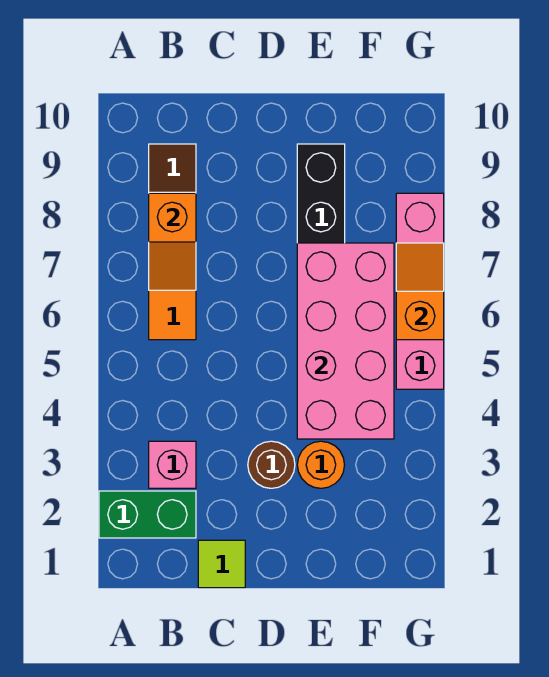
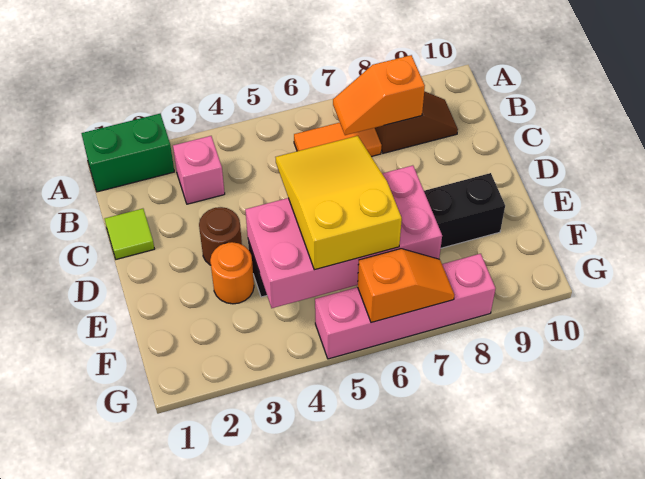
green 1x2 brick [99,491,196,538] -> green 1x2 brick turned to [81,114,174,192]
none -> yellow 2x3 slope [276,136,402,270]

